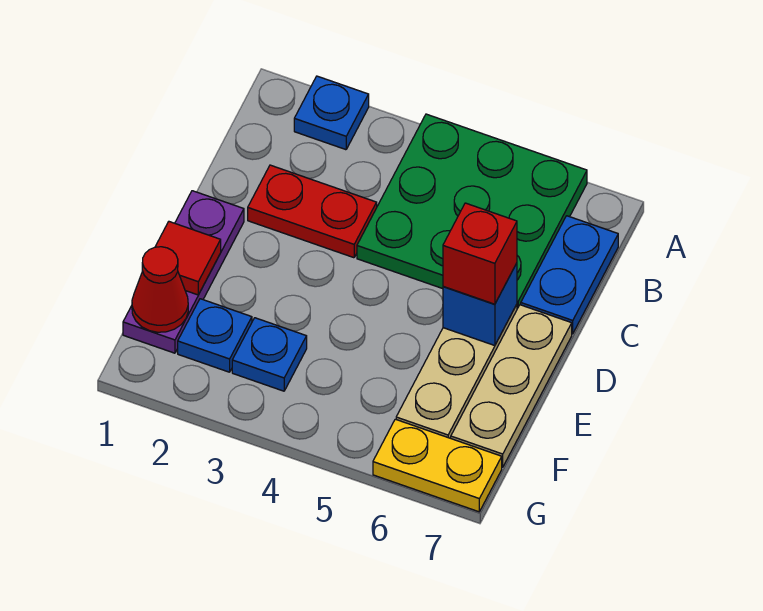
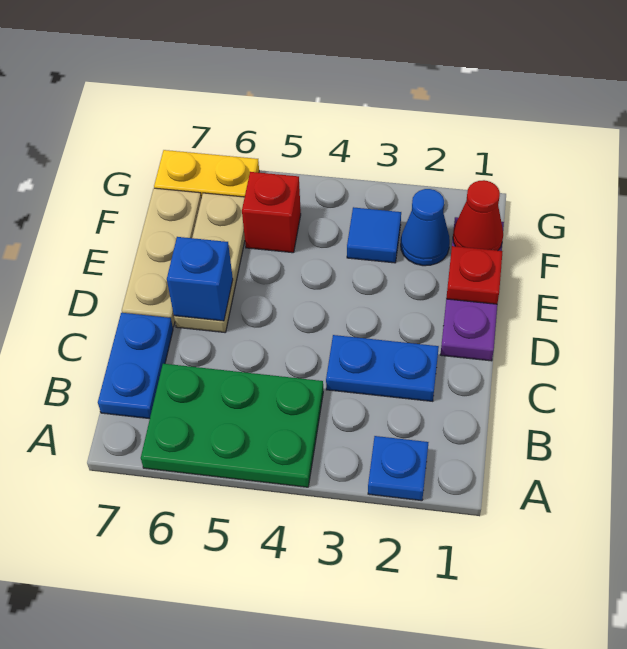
green 3x3 plate [357,114,587,309] -> green 2x3 plate [141,364,323,487]
red 1x2 plate [248,165,377,258] -> blue 1x2 plate [326,335,439,401]
red 1x1 brick [443,203,517,304] -> red 1x1 brick moved to [242,172,301,253]
red 1x1 tile [155,222,221,295] -> red 1x1 plate [446,246,503,304]
blue 1x1 plate [178,299,252,372] -> blue 1x1 cone [401,189,450,266]
blue 1x1 plate [232,318,307,391] -> blue 1x1 tile [347,207,401,263]

